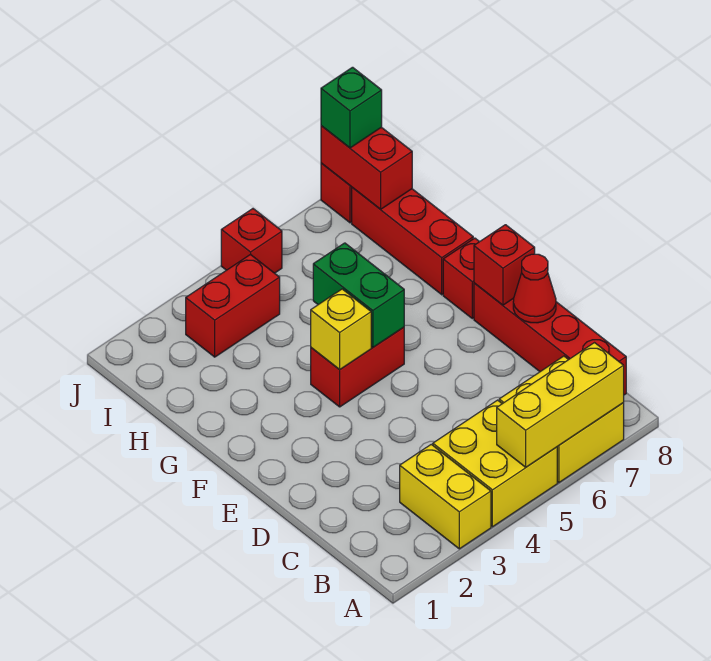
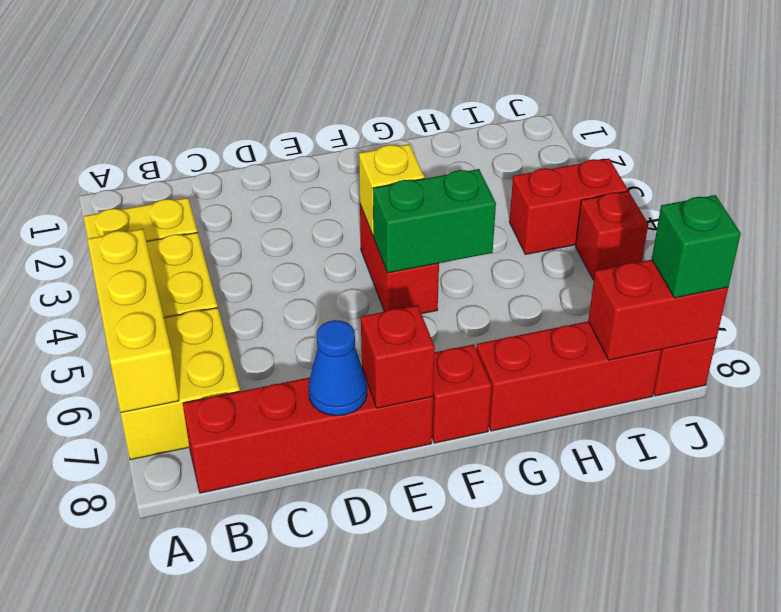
red 1x1 cone [513,254,556,323] -> blue 1x1 cone [308,320,367,416]
red 1x2 brick [186,254,280,357] -> red 1x2 brick turned to [509,159,628,254]

